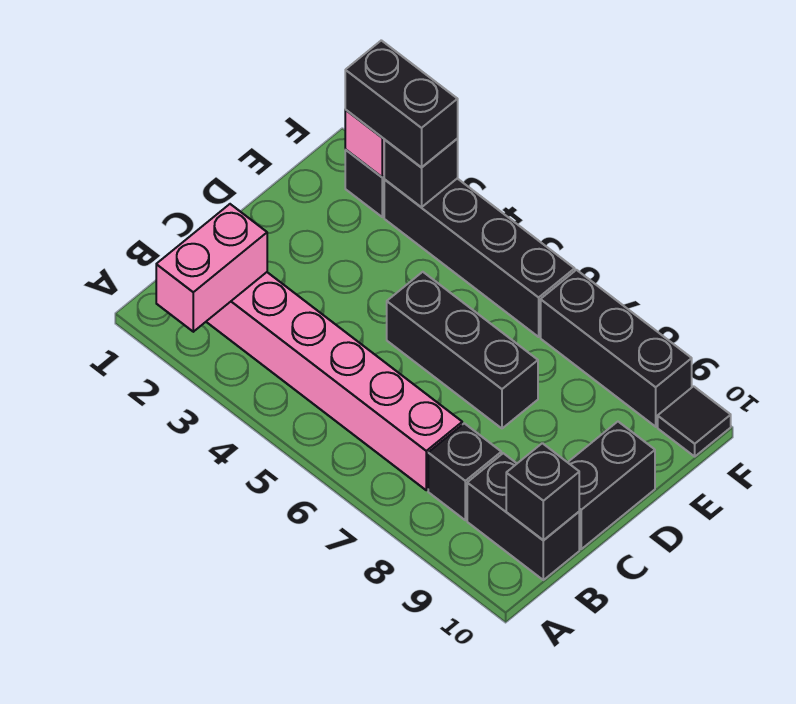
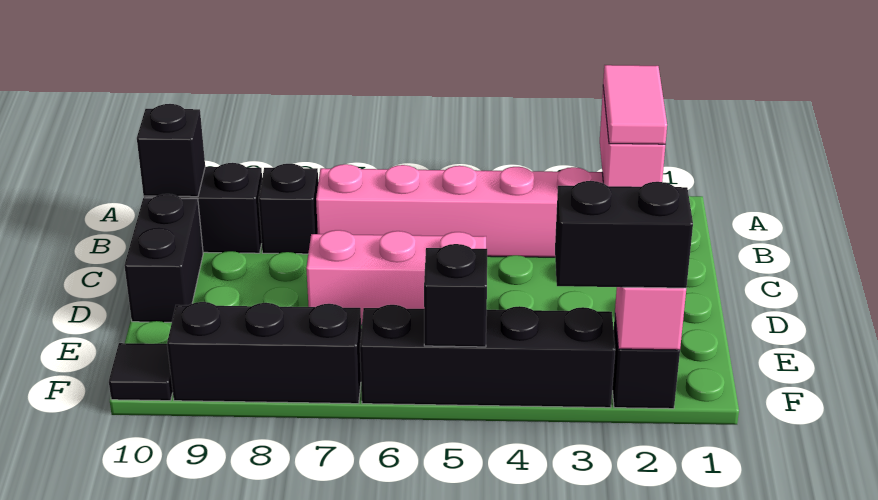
none -> pink 1x2 tile [603,65,667,144]
black 1x3 brick [387,272,538,428] -> pink 1x3 brick [306,230,486,325]
black 1x1 brick [384,139,458,207] -> black 1x1 brick moved to [424,244,487,347]

